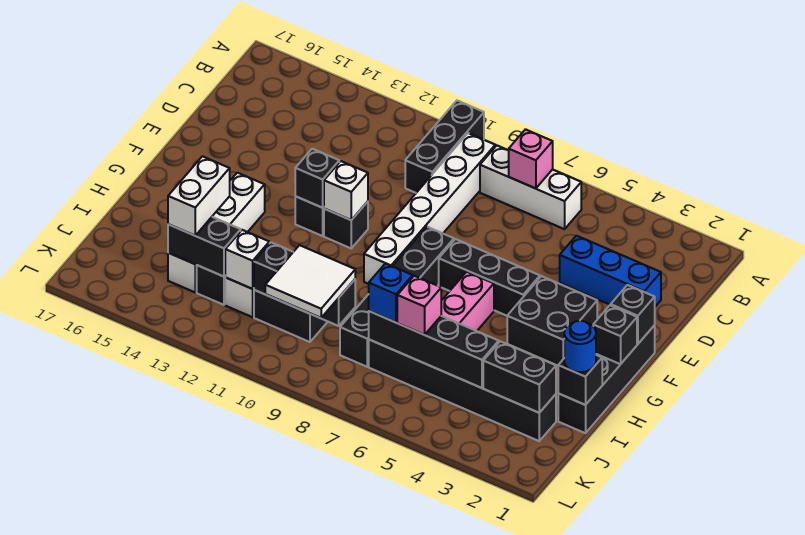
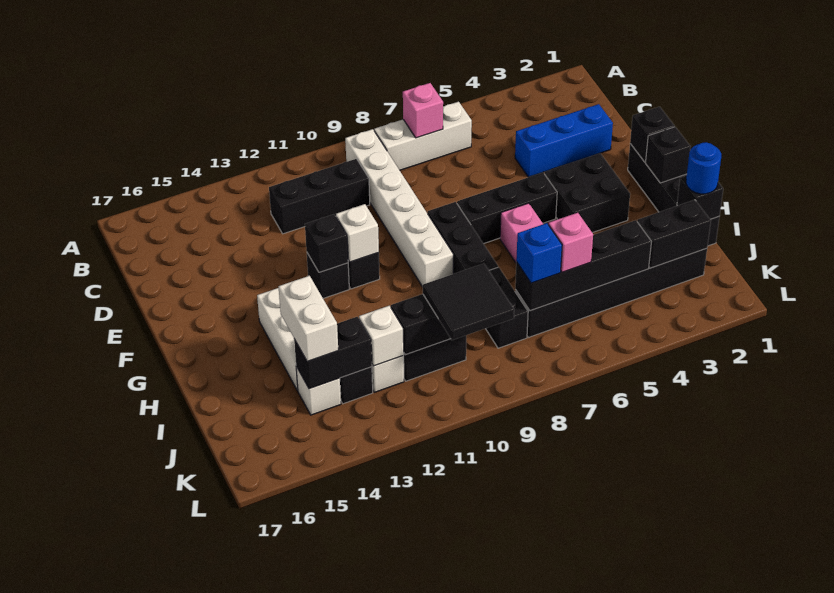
black 1x3 brick [405,101,484,193] -> black 1x3 brick turned to [269,159,370,234]
white 2x2 tile [265,245,355,318] -> black 2x2 tile [423,264,514,340]

